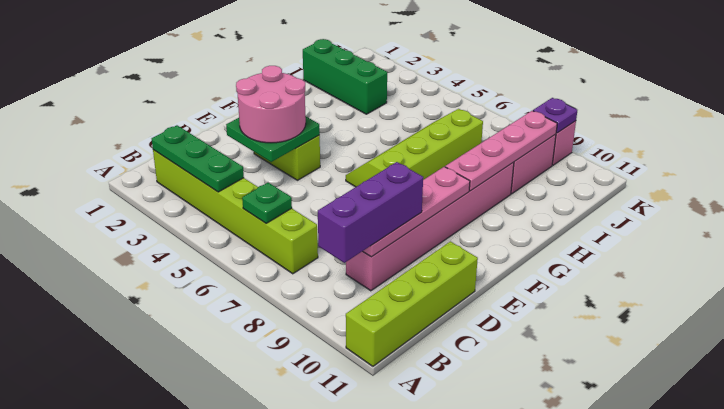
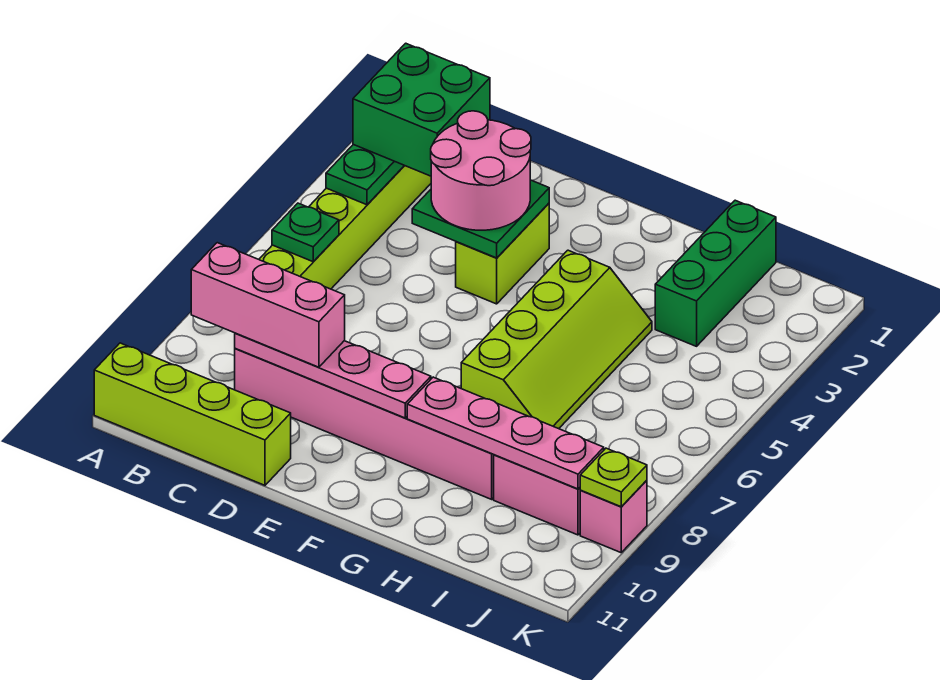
none -> green 2x2 brick [353,43,490,176]
purple 1x3 brick [318,162,423,263] -> pink 1x3 brick [191,243,345,367]
lime 2x4 slope [346,109,483,187] -> lime 2x4 slope turned to [461,250,652,429]
purple 1x1 plate [533,98,577,133] -> lime 1x1 plate [580,448,647,507]

